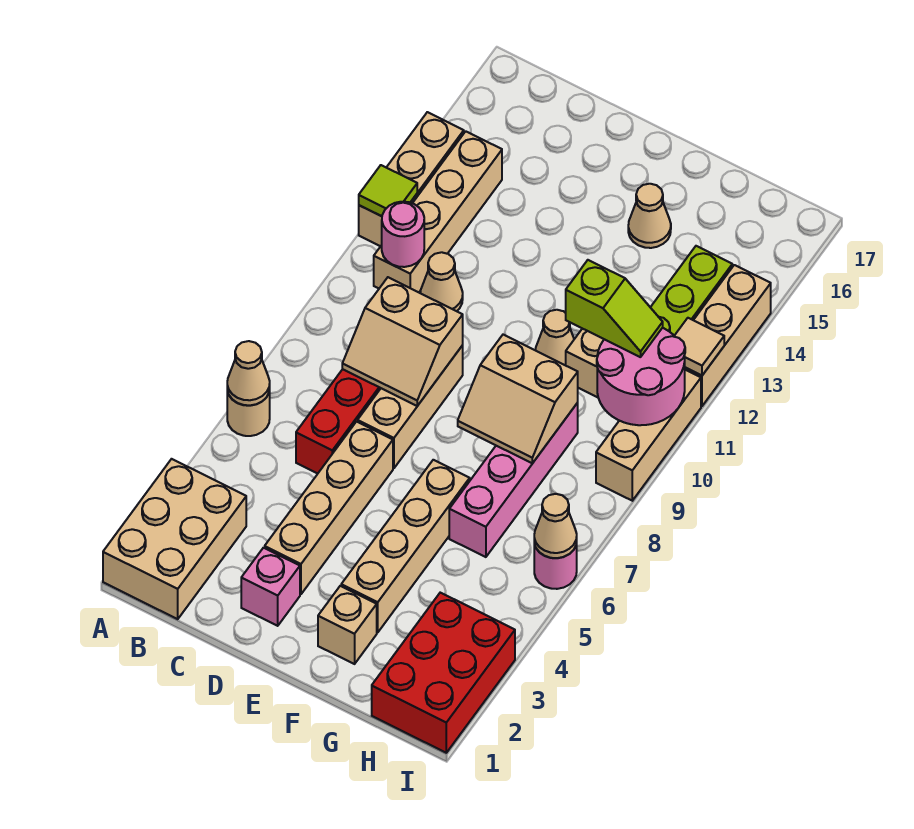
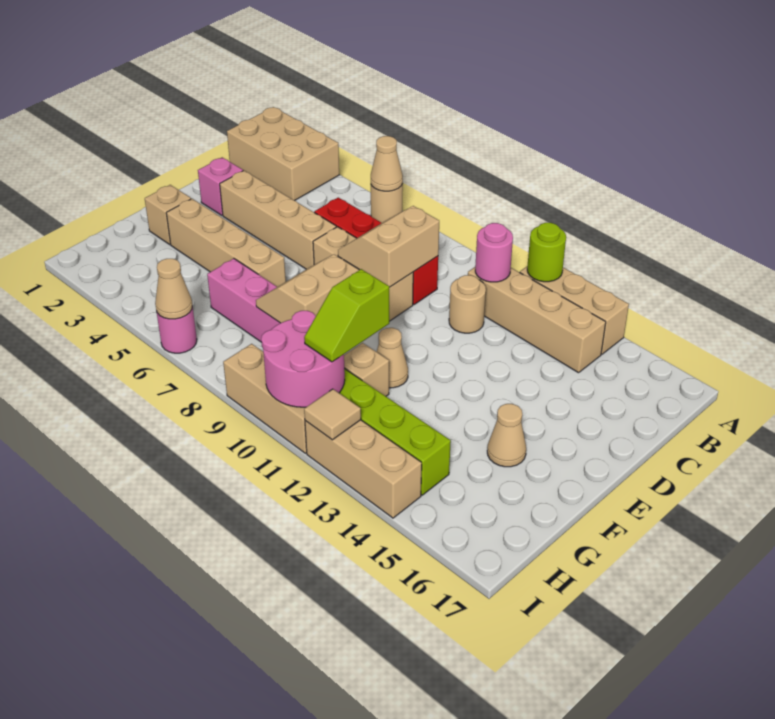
lime 1x1 tile [359,165,417,216] -> lime 1x1 round brick [527,223,566,282]
tan 1x1 cone [420,252,463,311] -> tan 1x1 round brick [449,275,486,333]
red 2x3 brick [372,593,515,753] -> none

